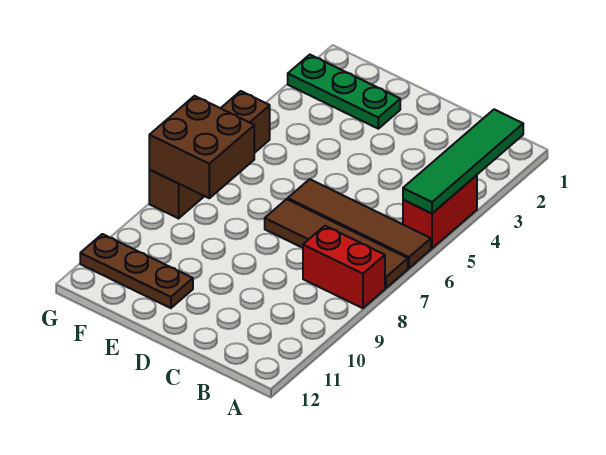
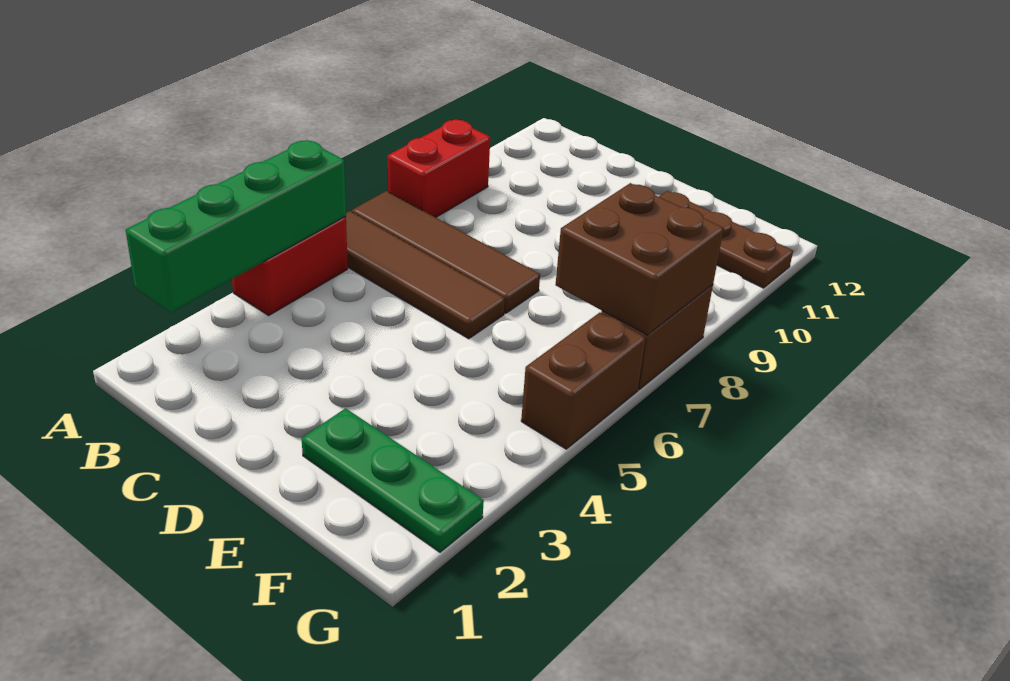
green 1x4 tile [403,109,523,213] -> green 1x4 brick [126,140,346,312]
red 1x2 brick [303,226,385,308] -> red 1x2 brick turned to [388,120,490,217]

